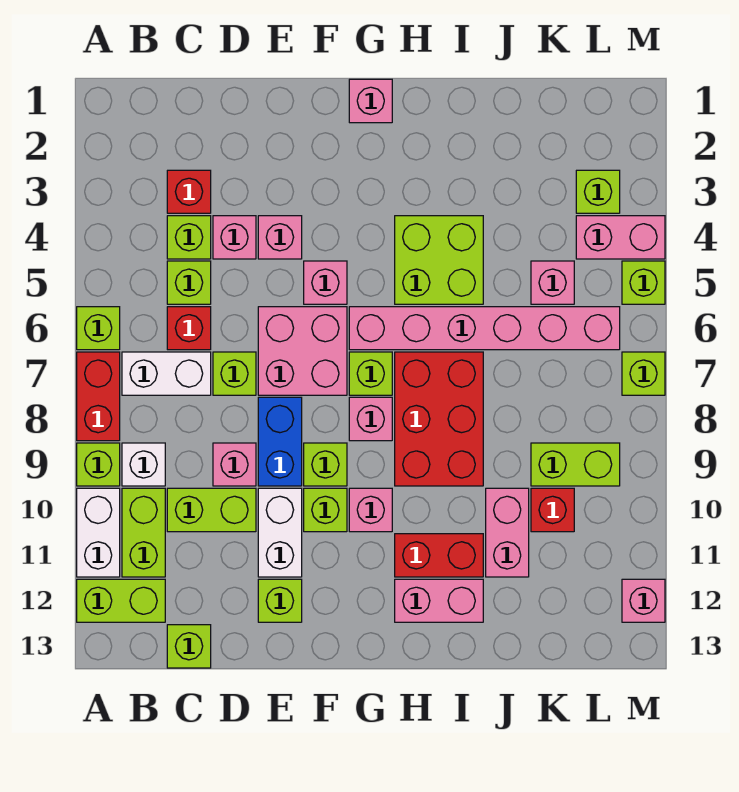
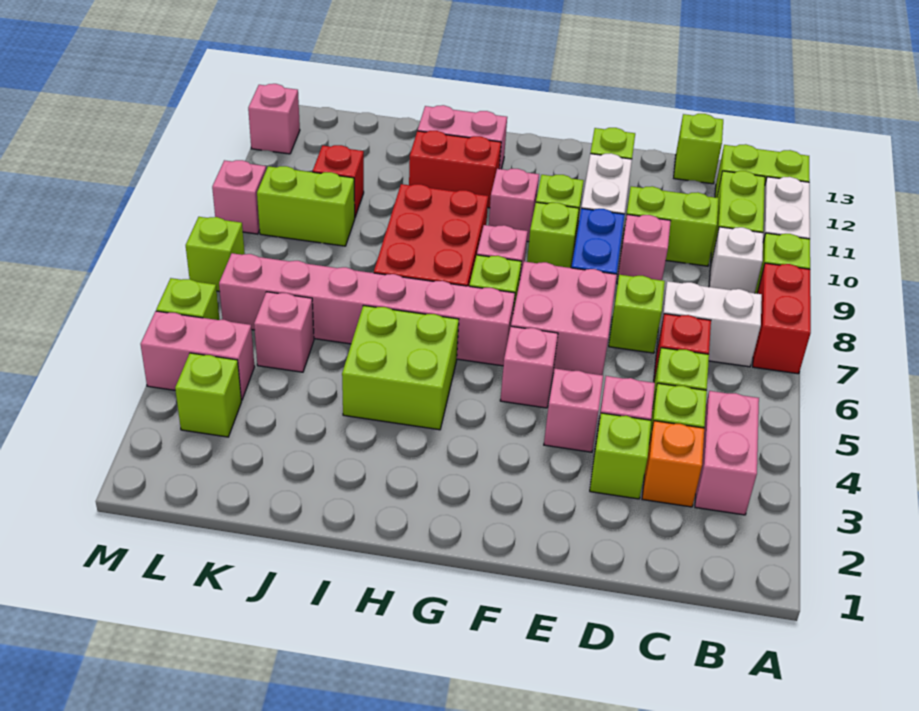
lime 1x1 brick [77,307,120,350] -> lime 1x1 brick moved to [590,413,651,499]
red 1x1 brick [167,170,211,213] -> orange 1x1 brick [642,421,704,507]
pink 1x1 brick [349,79,392,123] -> pink 1x1 brick moved to [212,160,266,234]
pink 1x2 brick [486,488,529,577] -> pink 1x2 brick moved to [695,391,759,515]

